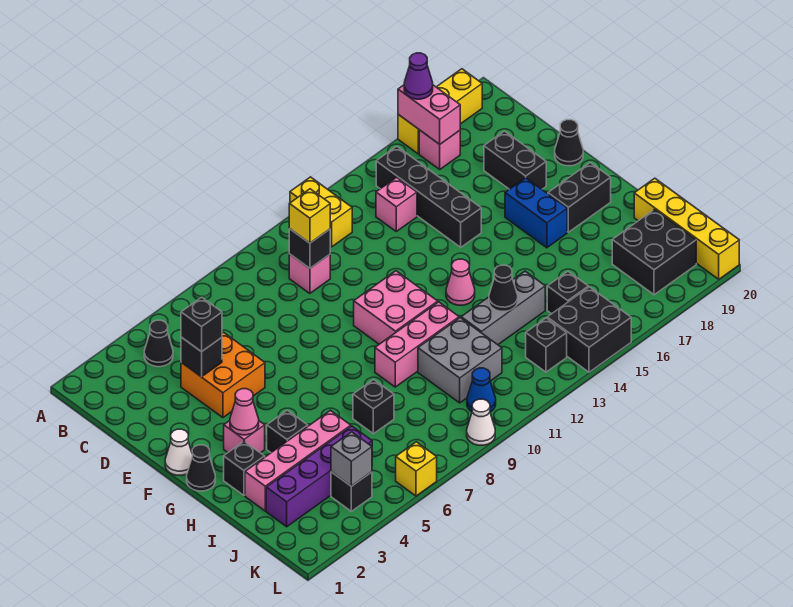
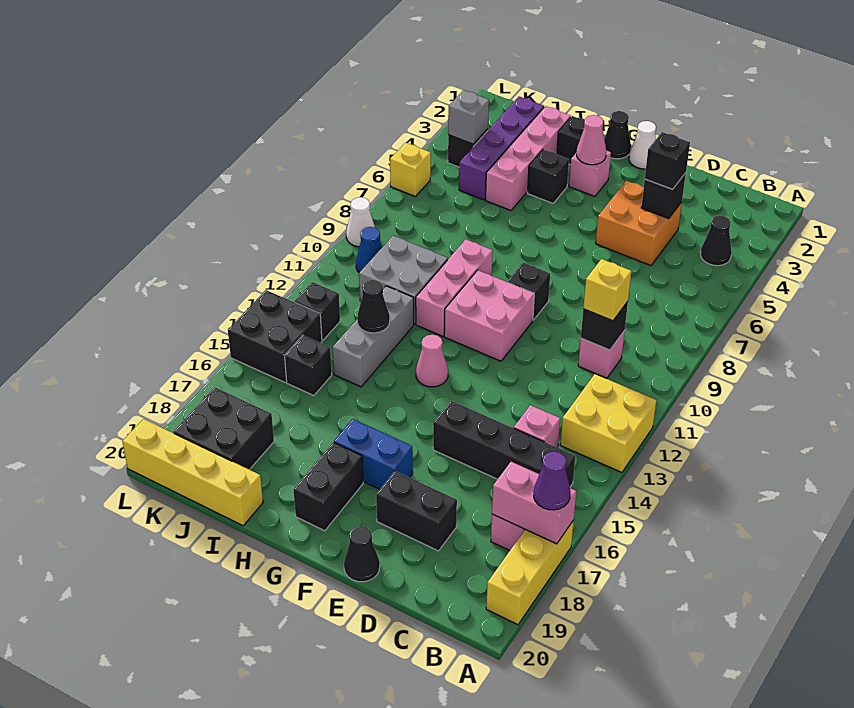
yellow 1x2 brick [290,177,352,247] -> yellow 2x2 brick [560,374,656,472]
black 1x1 brick [353,379,394,434] -> black 1x1 brick moved to [507,262,550,320]

